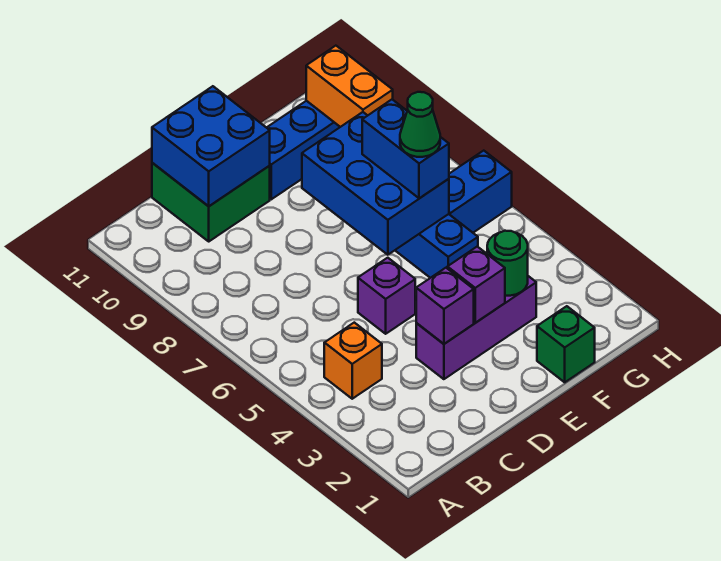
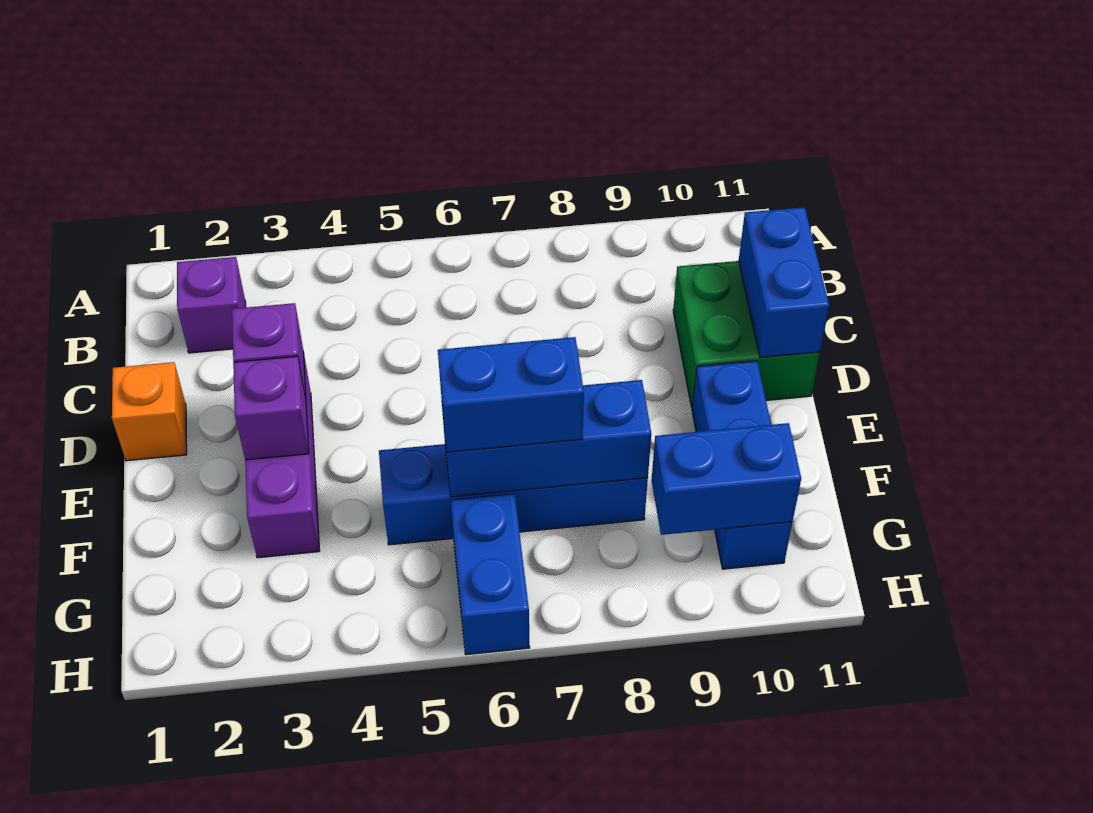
orange 1x1 brick [324,323,382,399] -> orange 1x1 brick moved to [112,362,187,461]
blue 2x2 brick [152,86,270,206] -> blue 1x2 brick [739,207,829,358]
purple 1x1 brick [358,258,415,334] -> purple 1x1 brick moved to [177,257,246,353]
blue 2x3 brick [302,112,449,255] -> blue 1x3 brick [442,380,651,497]
green 1x1 brick [537,306,595,382] -> none
green 1x1 round brick [487,231,528,296] -> none
green 1x1 cone [400,92,440,157] -> none
orange 1x2 brick [306,46,393,127] -> blue 1x2 brick [652,423,801,535]

